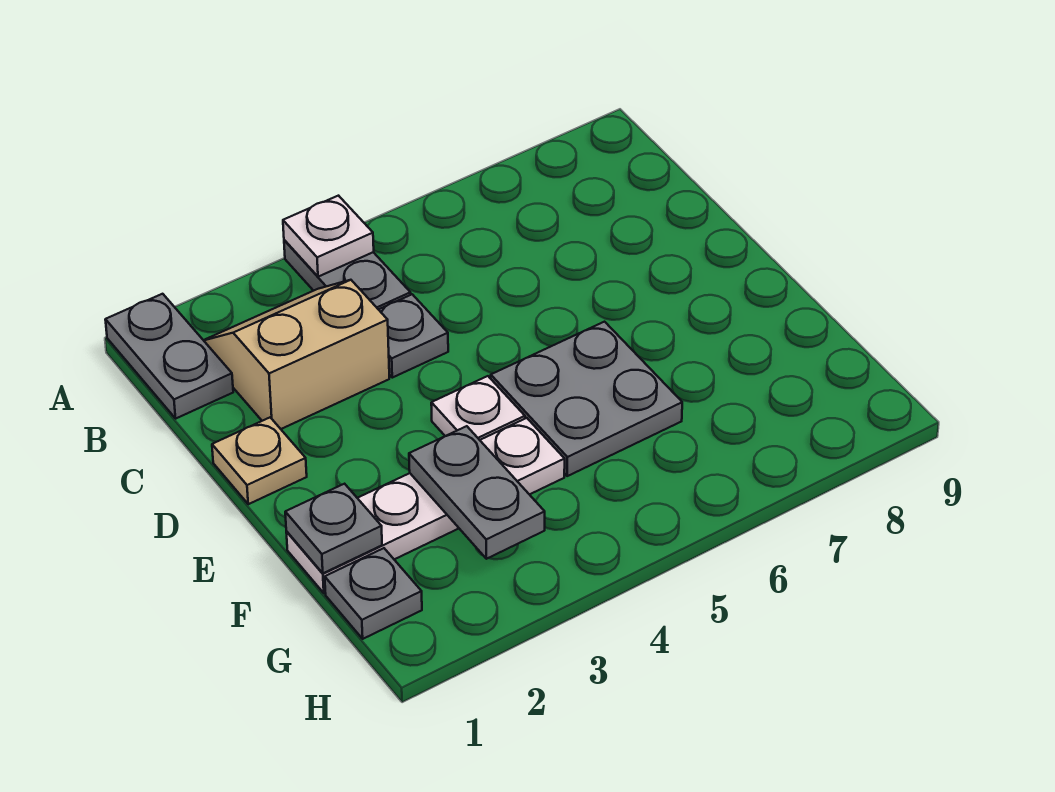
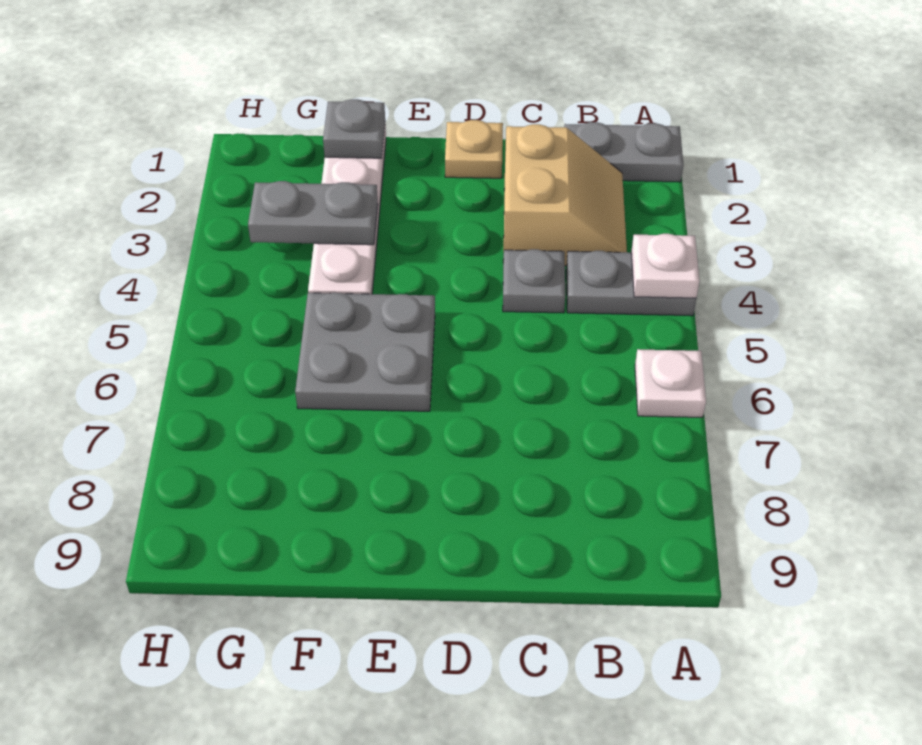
white 1x1 plate [431,376,525,440] -> white 1x1 plate moved to [635,349,706,417]
grey 1x1 plate [325,548,422,639] -> none

